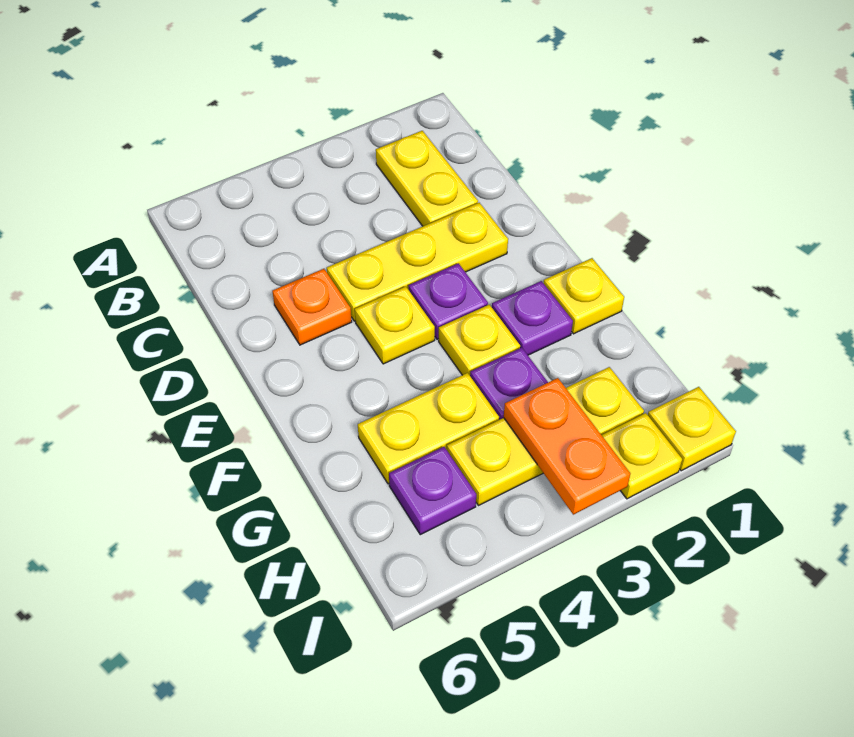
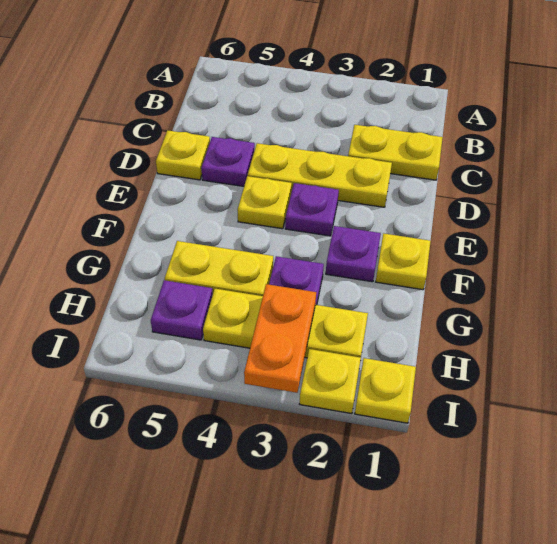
yellow 1x2 plate [376,131,478,226] -> yellow 1x2 plate turned to [348,125,443,180]
orange 1x1 plate [272,269,352,345] -> purple 1x1 plate [201,137,255,186]
yellow 1x1 plate [439,305,520,375] -> yellow 1x1 plate moved to [156,130,210,180]

